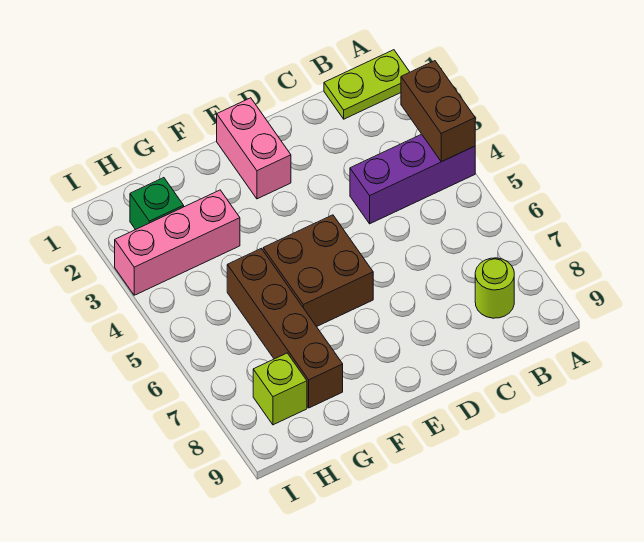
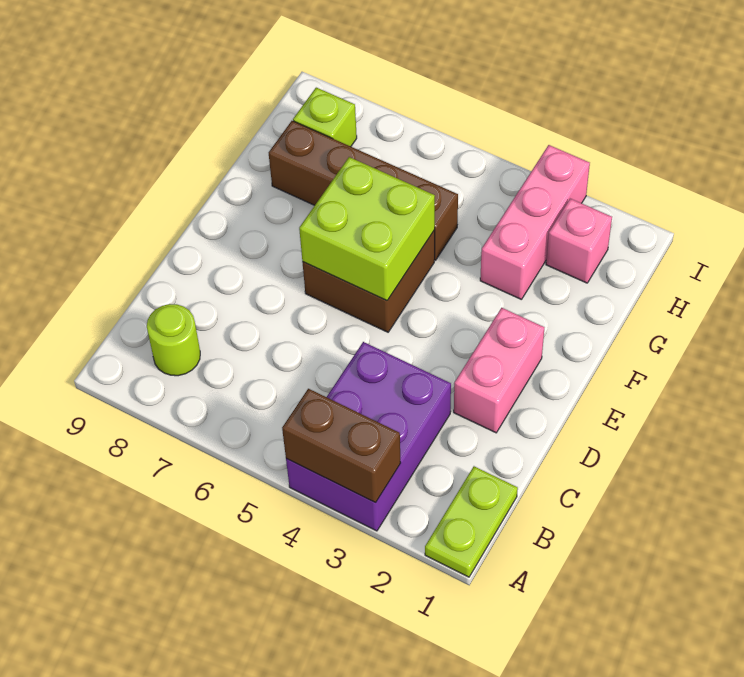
purple 1x3 brick [350,134,475,224] -> purple 2x3 brick [286,342,451,531]
pink 1x2 brick [217,98,291,199] -> pink 1x2 brick turned to [454,308,544,433]
none -> lime 2x2 brick [299,157,435,301]
green 1x1 brick [130,178,184,230] -> pink 1x1 brick [546,199,612,283]

